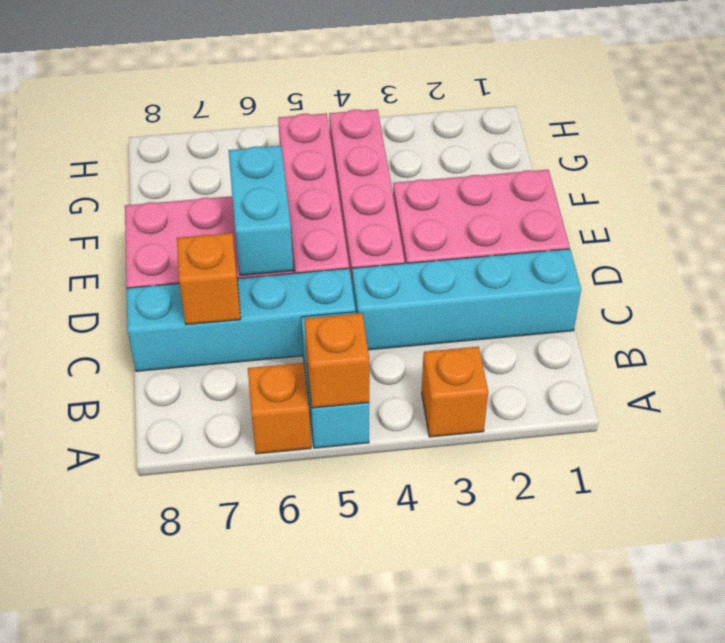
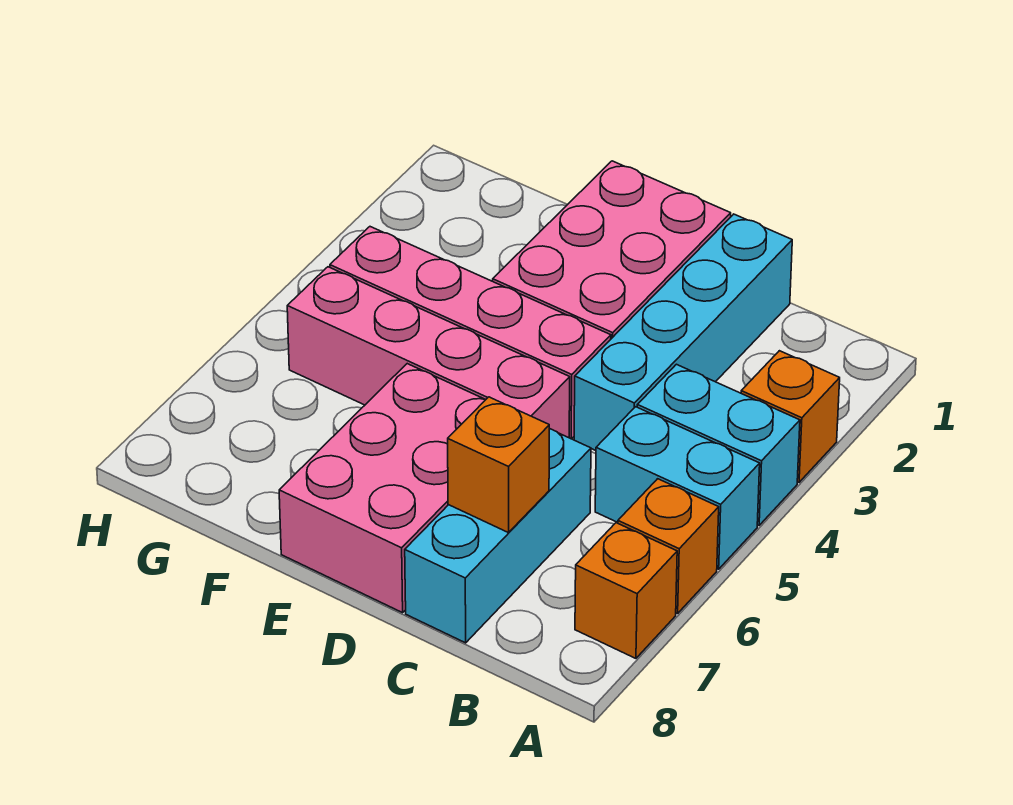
orange 1x1 brick [305,313,369,408] -> orange 1x1 brick moved to [575,523,677,658]
cyan 1x4 brick [127,268,356,371] -> cyan 1x3 brick [405,429,591,643]
cyan 1x2 brick [228,146,293,275] -> cyan 1x2 brick moved to [637,364,800,525]

